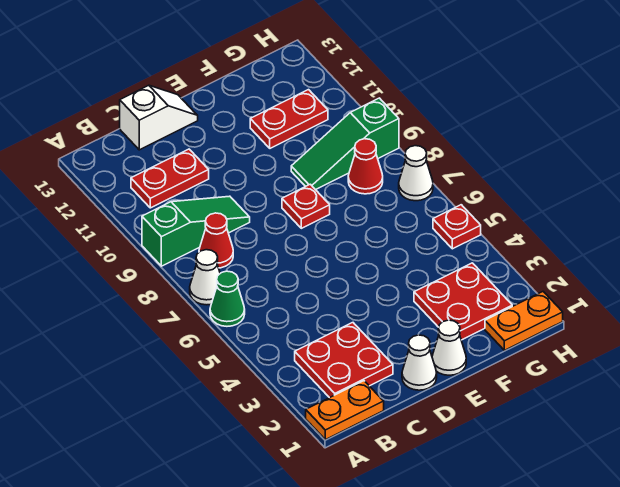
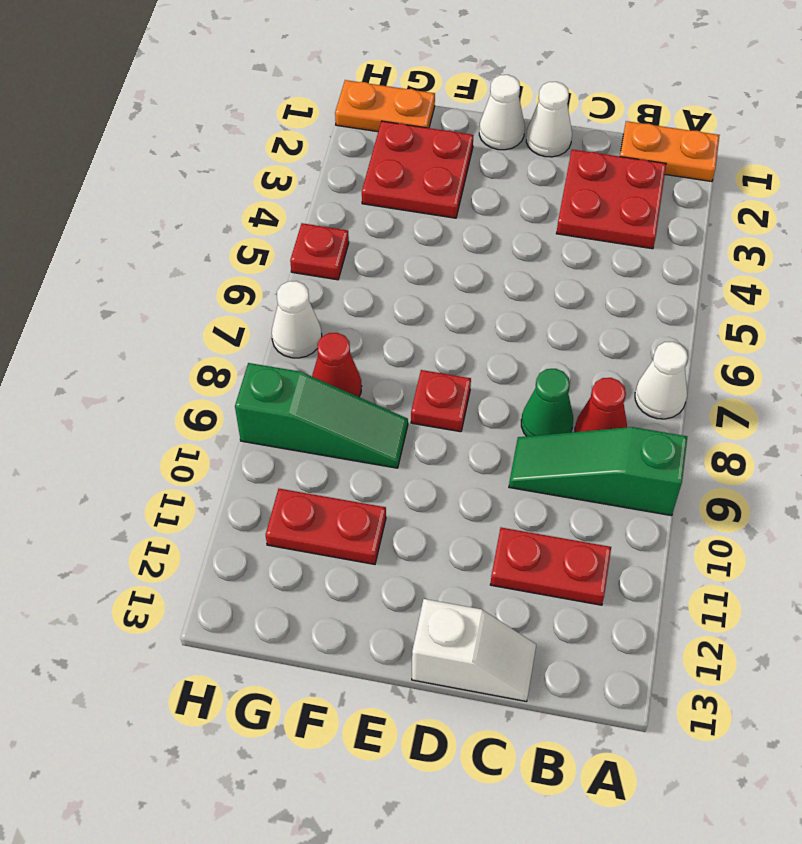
green 1x1 cone [210,271,245,326] -> green 1x1 cone moved to [521,369,573,436]
white 1x2 slope [120,85,198,150] -> white 1x2 slope turned to [412,599,536,702]

